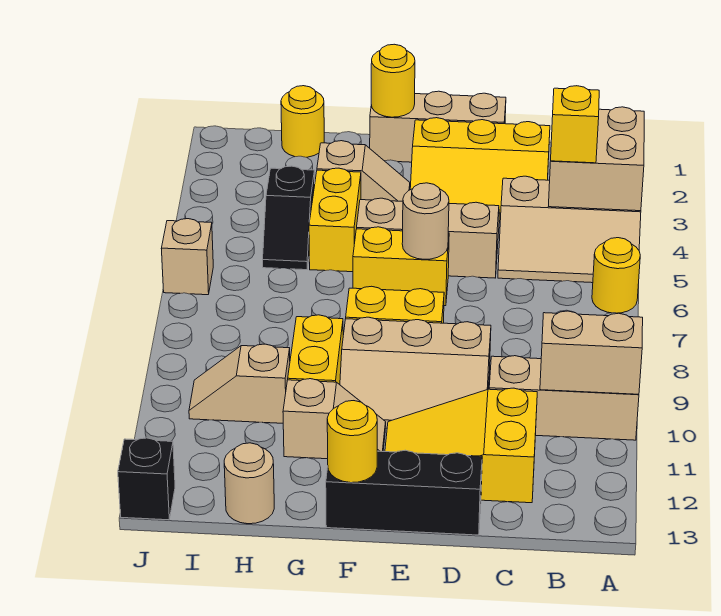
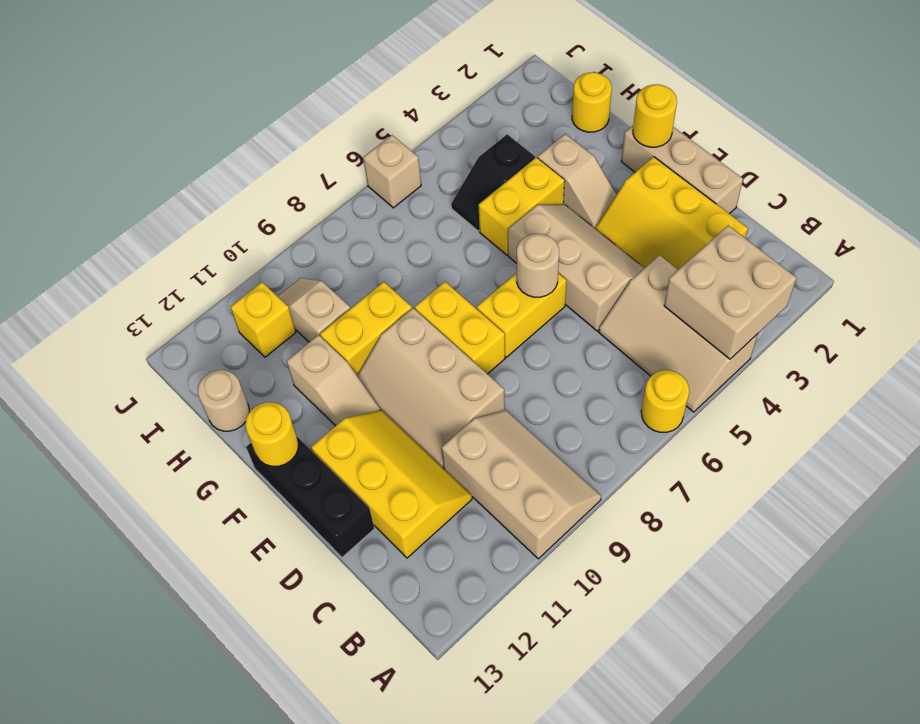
tan 1x2 brick [540,311,643,394] -> none
yellow 1x1 brick [551,86,599,163] -> yellow 1x1 brick moved to [230,282,296,357]
yellow 2x3 slope [385,388,537,503] -> yellow 2x3 slope turned to [311,410,472,558]
yellow 1x2 brick [353,227,449,306] -> yellow 1x2 brick turned to [477,273,567,357]
black 1x1 brick [118,438,175,520] -> none

